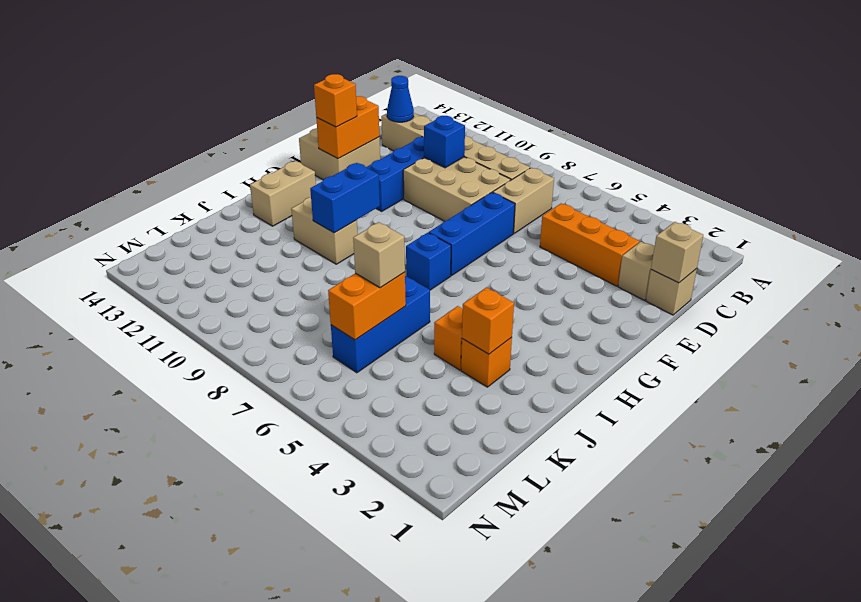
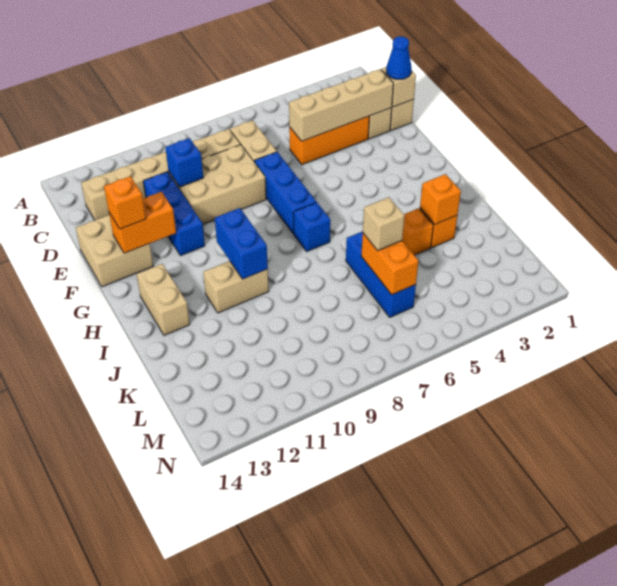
blue 1x1 cone [387,76,414,122] -> blue 1x1 cone moved to [386,36,412,79]
none -> tan 1x4 brick [289,69,394,141]
orange 1x2 brick [316,96,380,159] -> orange 1x2 brick turned to [109,192,176,253]

